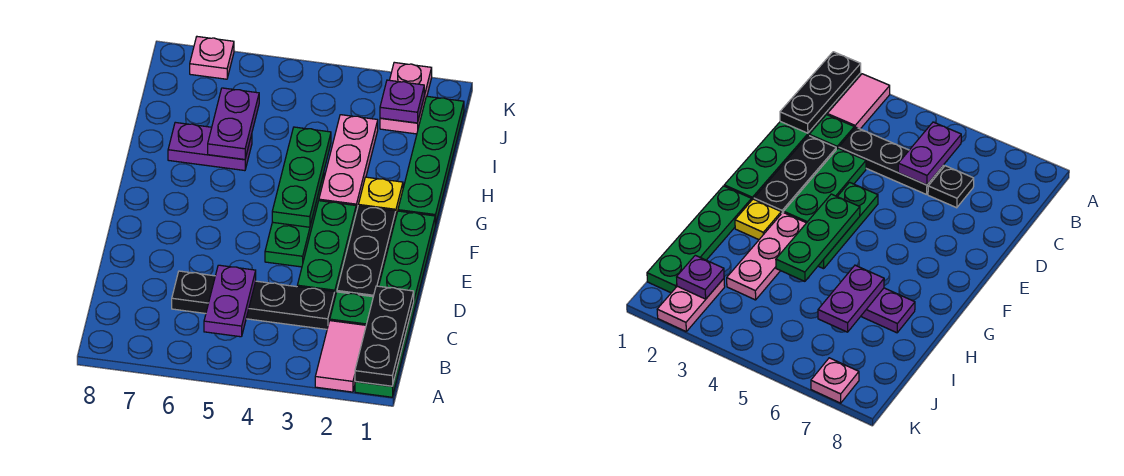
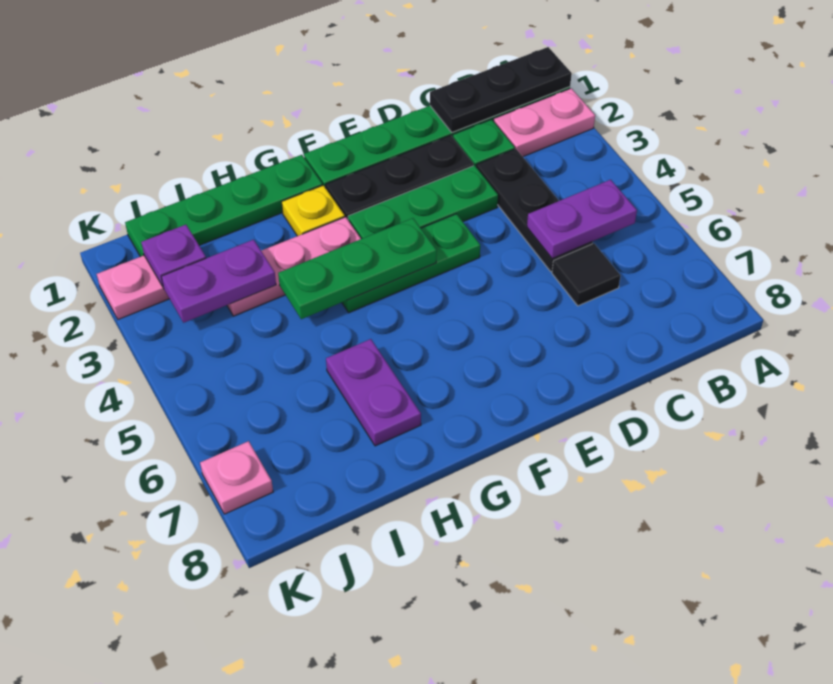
pink 1x2 tile [315,321,366,392] -> pink 1x2 plate [494,88,595,157]
black 1x1 plate [172,271,215,313] -> black 1x1 tile [552,243,621,306]
purple 1x2 plate [208,88,259,160] -> purple 1x2 plate moved to [161,240,276,323]

